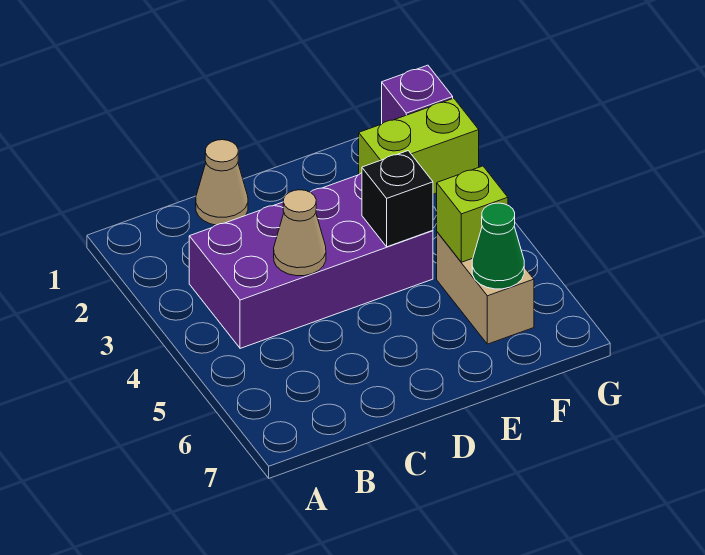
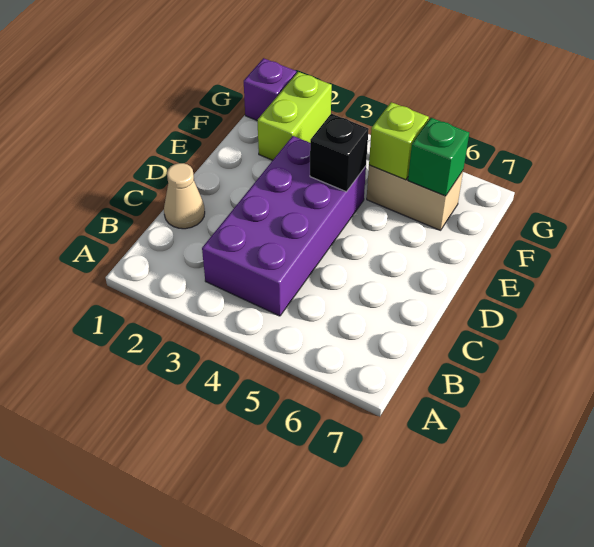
tan 1x1 cone [274,190,326,276] -> none
green 1x1 cone [472,203,524,289] -> green 1x1 brick [408,118,469,196]

